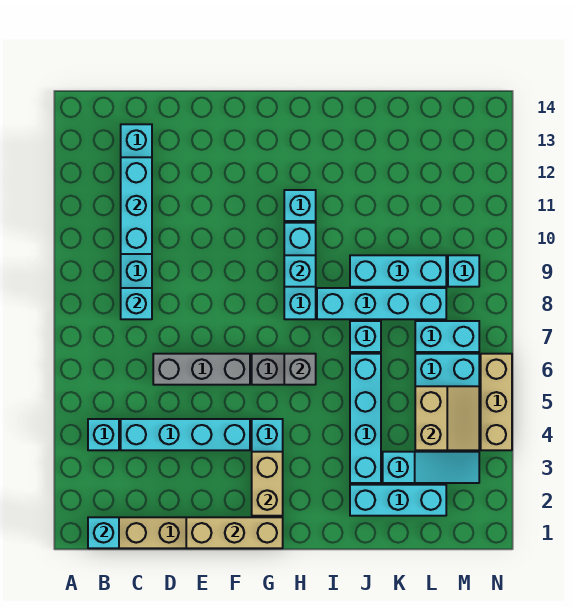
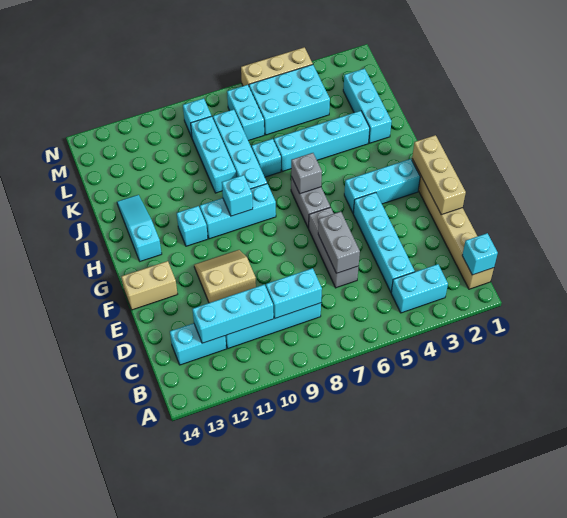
cyan 1x1 brick [88,419,119,450] -> cyan 1x2 brick [391,264,448,313]
cyan 1x1 brick [121,288,152,319] -> cyan 1x2 brick [266,268,322,318]
none -> grey 1x2 brick [318,211,360,273]
tan 1x2 brick [252,452,283,516] -> tan 1x2 brick moved to [121,261,177,310]
cyan 1x3 slope [383,452,479,483] -> cyan 1x3 slope moved to [117,195,162,261]
tan 2x2 slope [415,386,479,450] -> tan 2x2 slope moved to [194,250,256,303]

